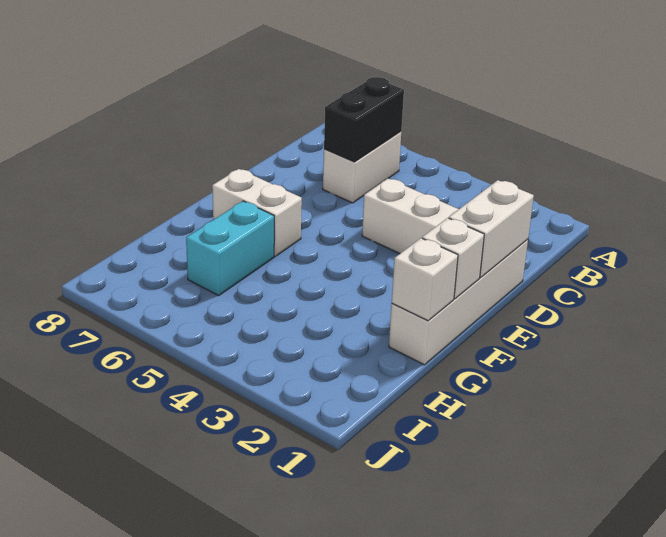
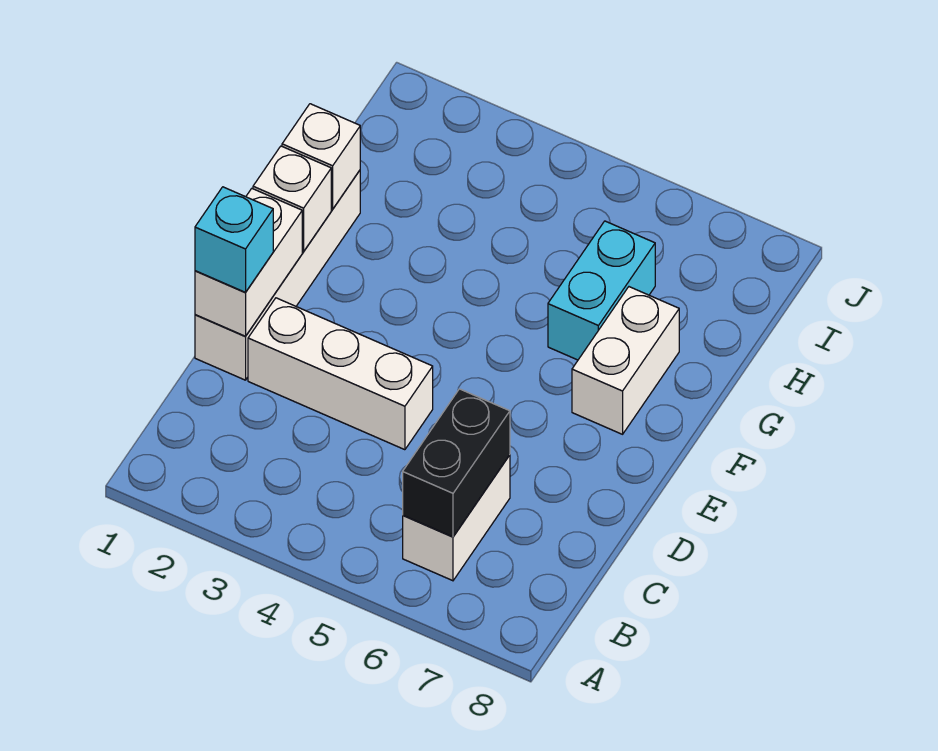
none -> cyan 1x1 brick [195,187,273,292]
white 1x2 brick [212,169,302,256] -> white 1x2 brick turned to [572,287,679,434]

